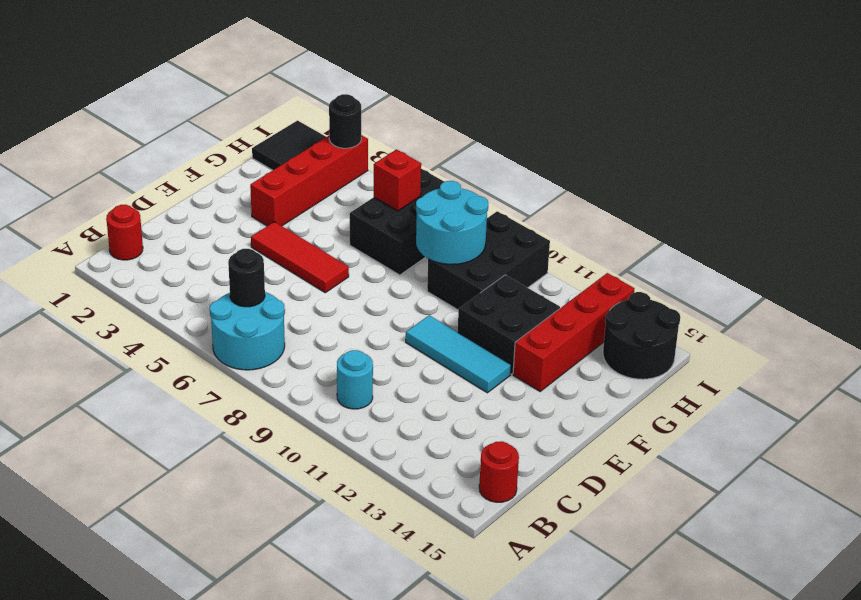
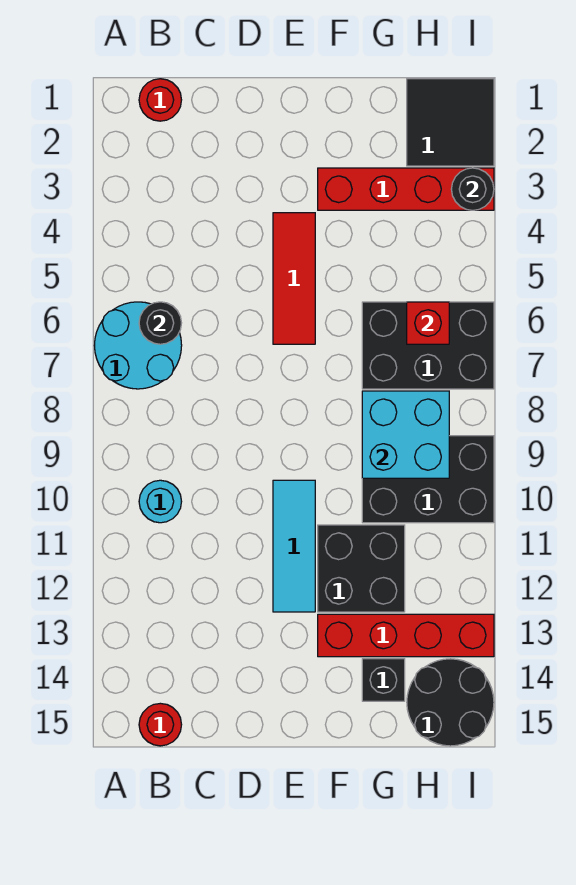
cyan 2x2 round brick [416,181,488,264] -> cyan 2x2 brick [362,391,449,478]
none -> black 1x1 brick [362,659,405,701]

